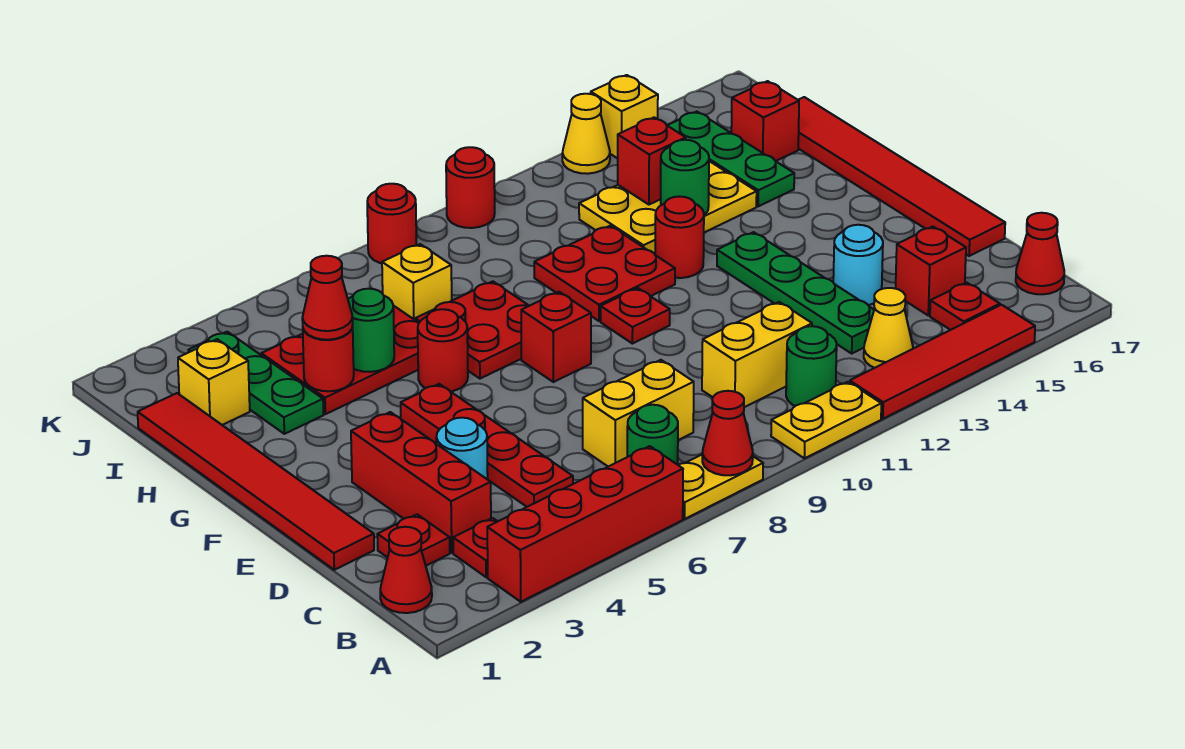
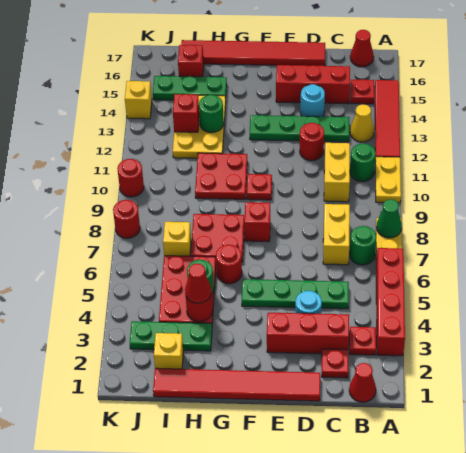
red 1x1 cone [702,391,753,475] -> green 1x1 cone [376,199,402,238]
red 1x4 plate [401,384,573,507] -> green 1x4 plate [242,279,349,309]
red 1x1 brick [896,227,966,315] -> red 1x3 brick [276,65,350,104]
red 1x1 round brick [655,197,704,278] -> red 1x1 round brick moved to [300,123,324,161]
yellow 1x1 cone [562,94,610,174] -> none

